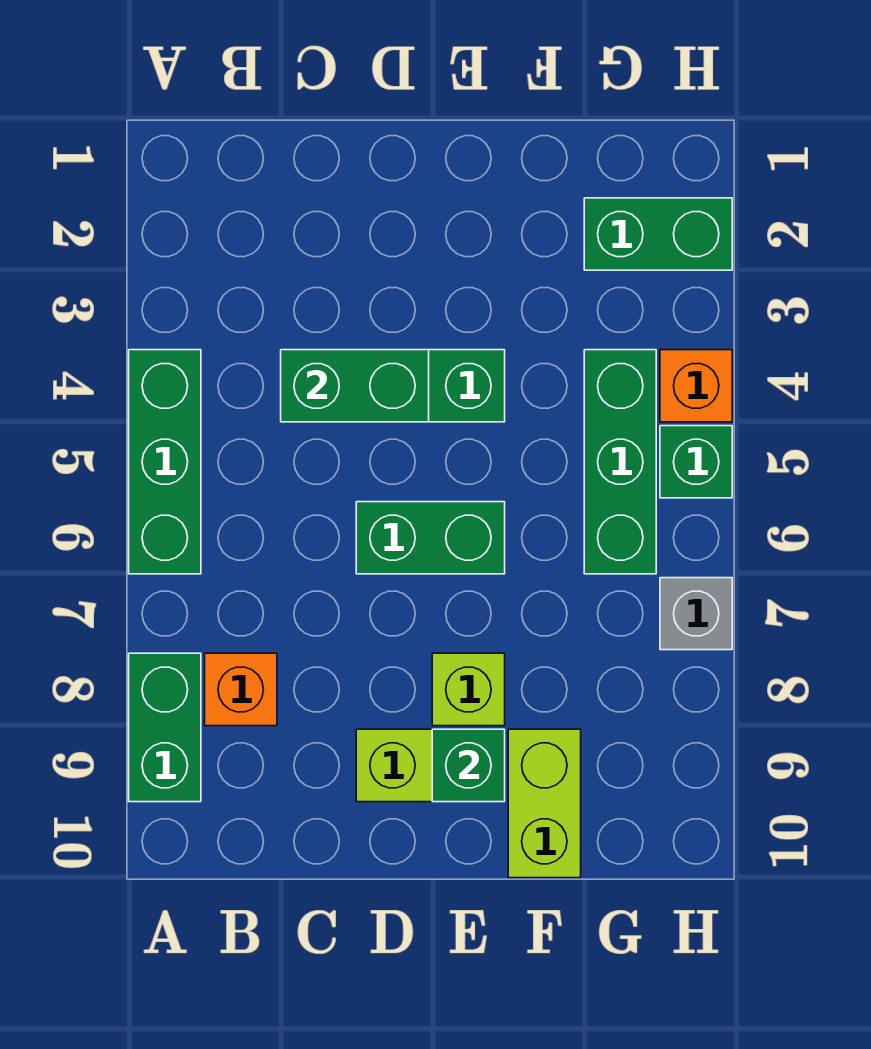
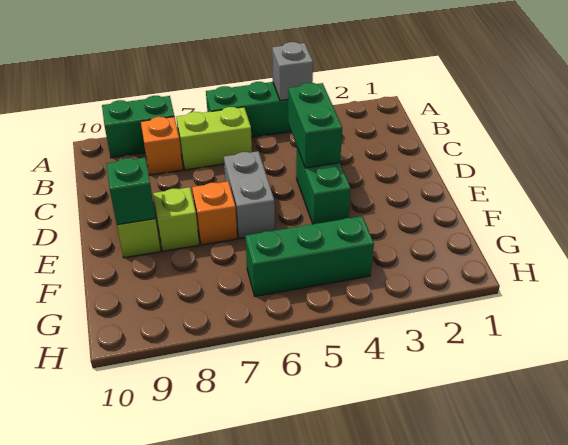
green 1x2 brick [356,502,505,574] -> grey 1x2 brick [224,151,275,239]
lime 1x2 brick [508,729,581,878] -> lime 1x2 brick moved to [176,107,252,170]
green 1x2 brick [584,198,732,270] -> none
orange 1x1 brick [660,350,732,422] -> orange 1x1 brick moved to [192,182,237,245]
green 1x1 brick [660,426,732,498] -> none
grey 1x1 brick [660,578,732,650] -> grey 1x1 brick moved to [272,42,313,101]

